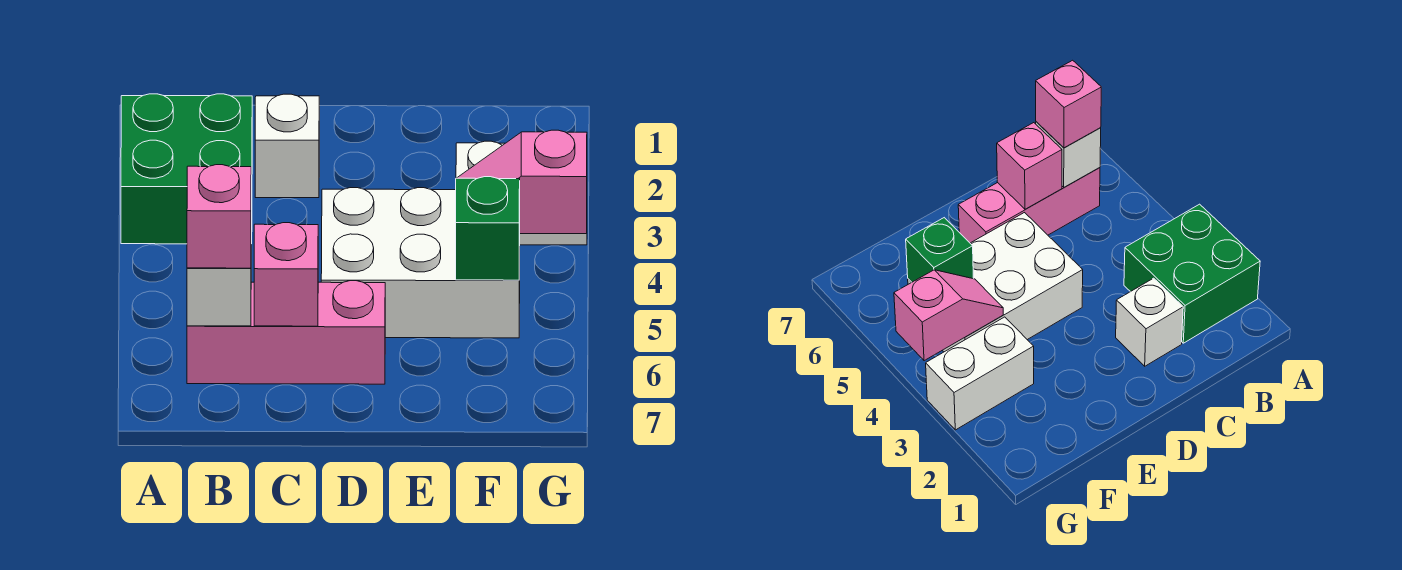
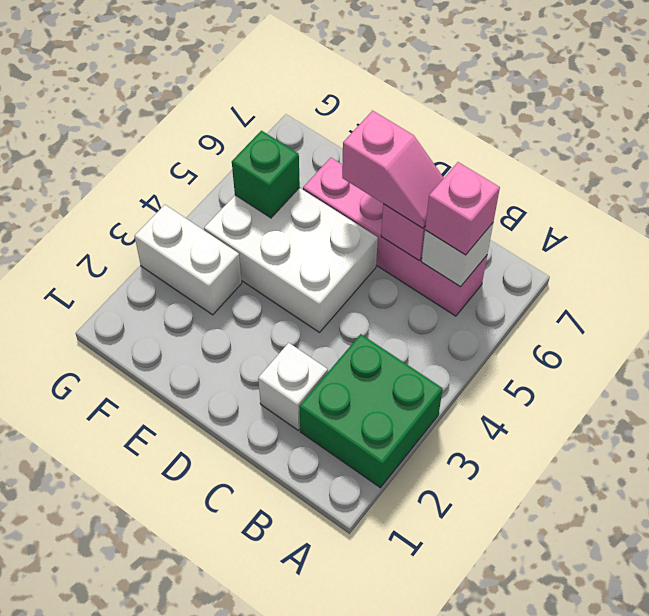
pink 1x3 brick [187,281,385,384] -> pink 1x4 brick [303,158,487,316]
pink 1x2 slope [457,130,587,234] -> pink 1x2 slope moved to [342,111,444,228]

